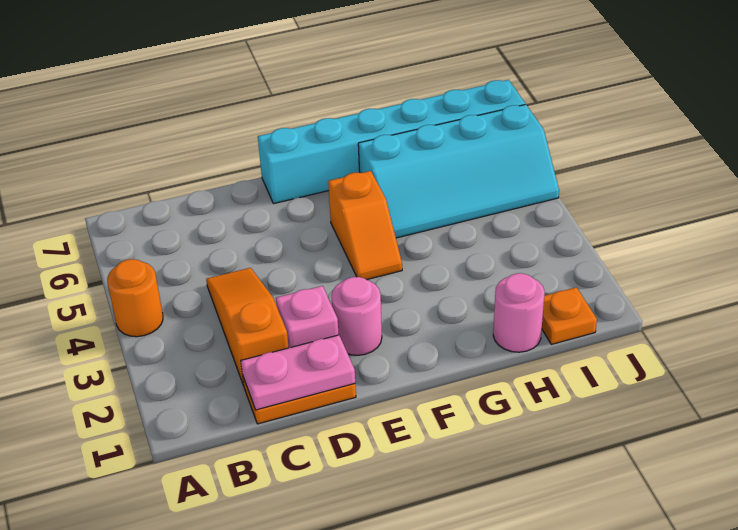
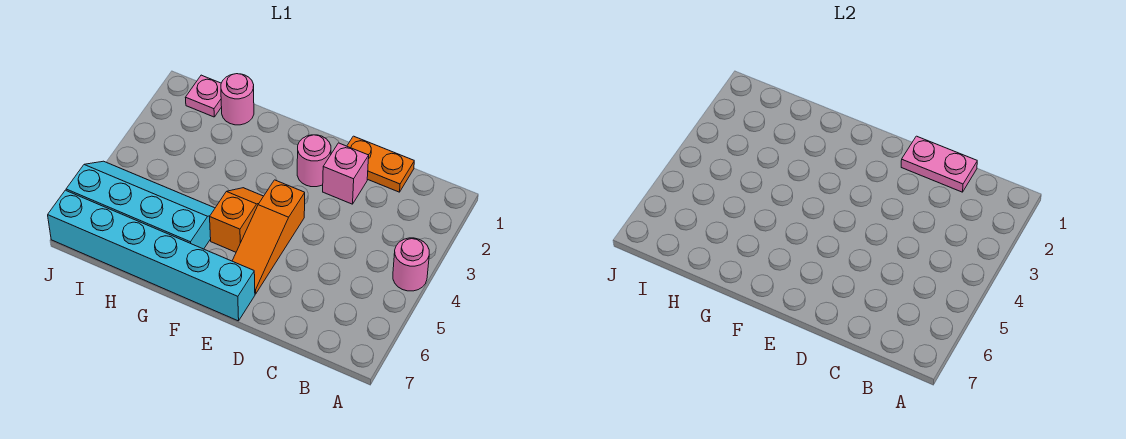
orange 1x1 round brick [107,259,163,337] -> pink 1x1 round brick [393,238,429,291]
orange 1x3 slope [206,268,289,386] -> orange 1x3 slope moved to [232,180,305,294]
orange 1x1 plate [542,287,597,344] -> pink 1x1 plate [185,75,222,117]

